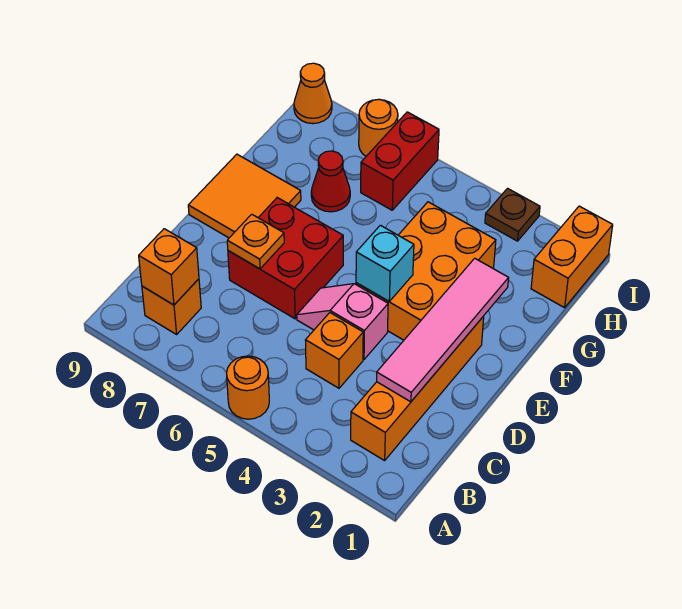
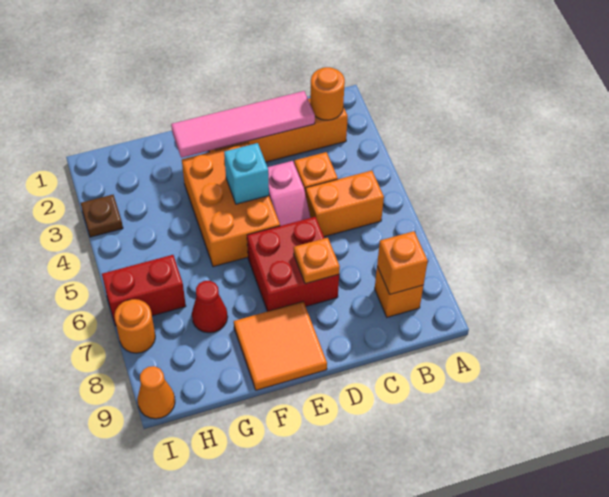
orange 1x1 round brick [227,356,269,419] -> orange 1x1 round brick moved to [310,67,345,120]
orange 2x3 brick [356,202,496,340] -> orange 2x3 brick turned to [182,143,280,267]
orange 1x2 brick [531,206,613,308] -> orange 1x2 brick moved to [306,171,384,237]

